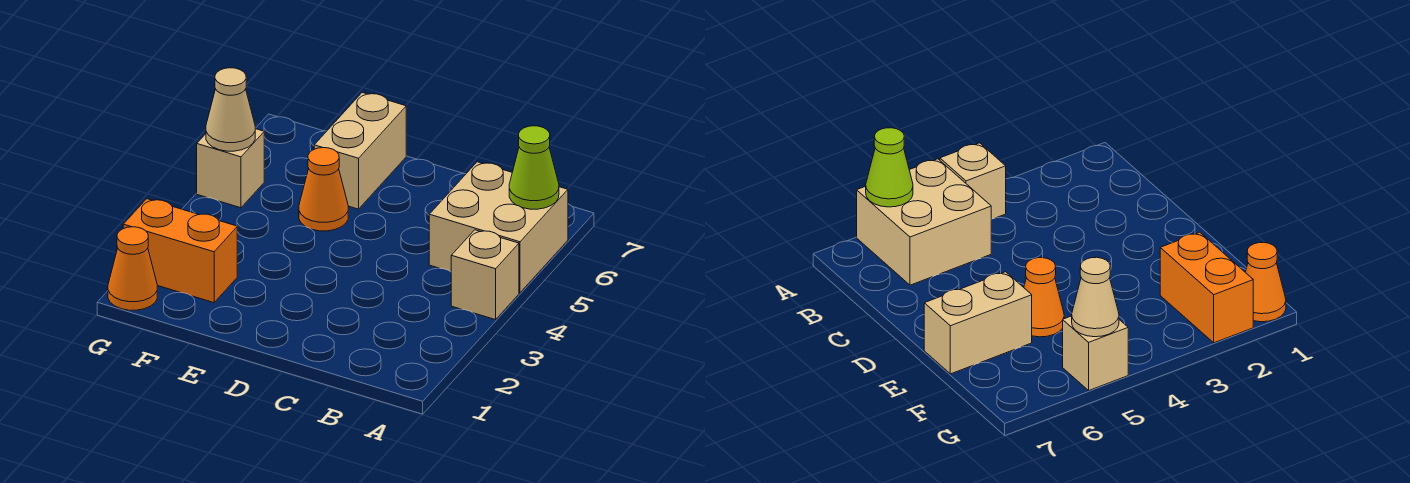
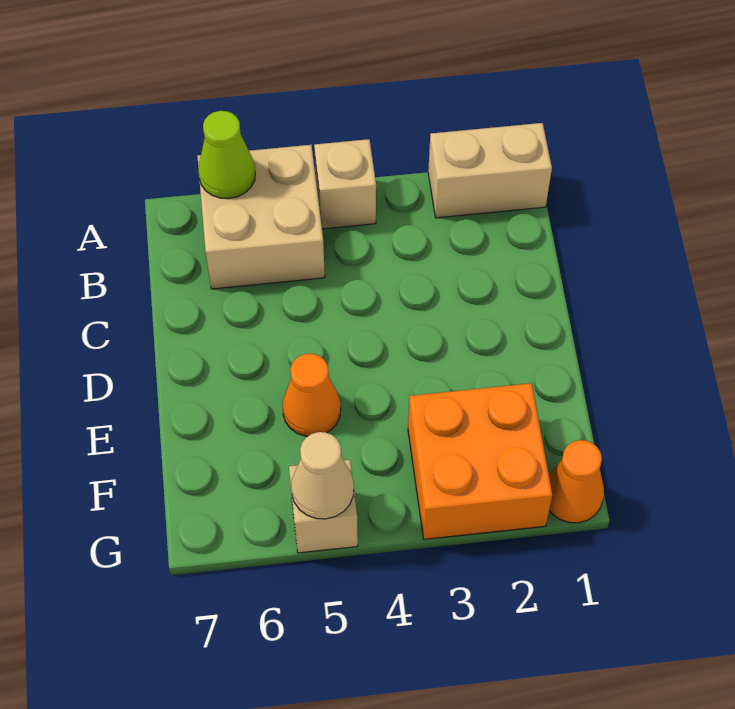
tan 1x2 brick [314,93,406,209] -> tan 1x2 brick moved to [428,123,552,218]
orange 1x2 brick [123,199,237,303] -> orange 2x2 brick [408,383,552,539]

